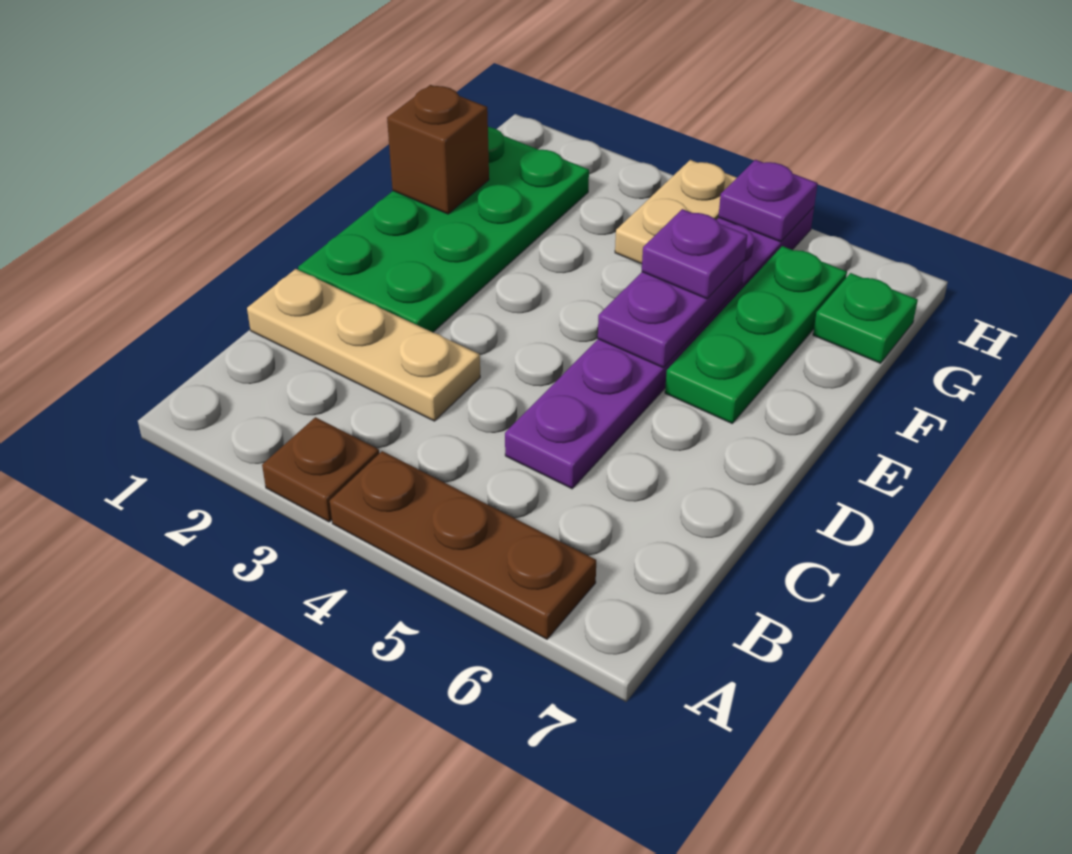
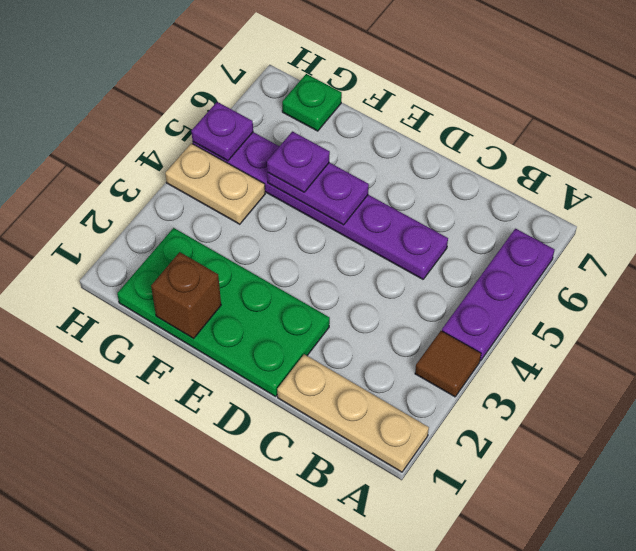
brown 1x1 plate [262,417,379,522] -> brown 1x1 tile [415,331,481,397]
brown 1x3 plate [330,451,596,639] -> purple 1x3 plate [442,229,555,361]
tan 1x3 plate [247,269,480,421] -> tan 1x3 plate turned to [277,354,429,472]
green 1x3 plate [665,246,847,423] -> none

